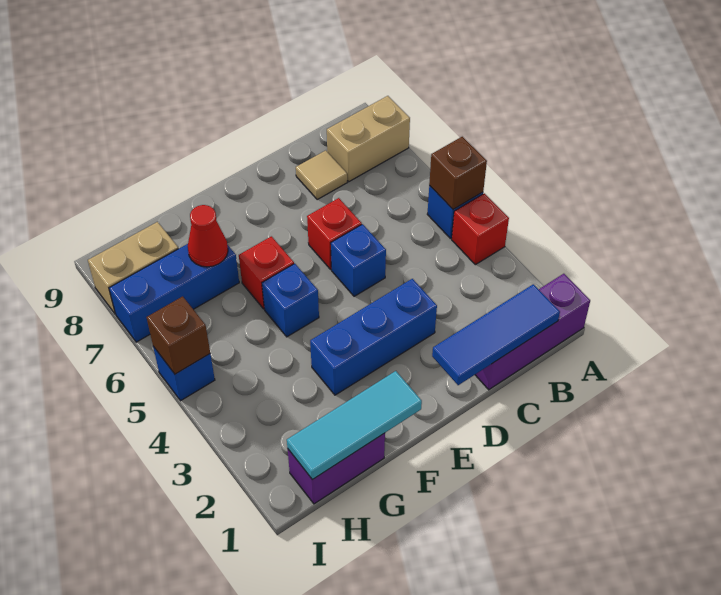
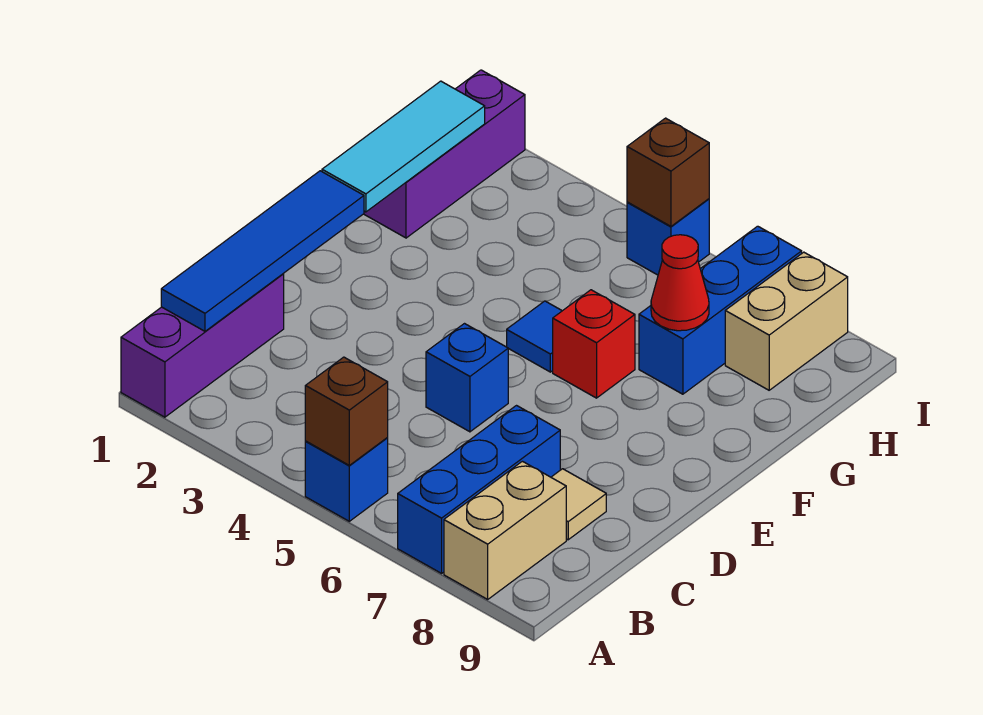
red 1x1 brick [452,193,509,265] -> none
blue 1x3 tile [432,284,560,385] -> blue 1x4 tile [161,171,364,331]
blue 1x3 brick [310,279,437,395] -> blue 1x3 brick moved to [398,406,560,573]
red 1x1 brick [307,198,362,270] -> none
blue 1x1 brick [262,264,319,337] -> blue 1x1 tile [507,301,562,372]
purple 1x2 brick [288,433,385,504] -> purple 1x3 brick [364,70,525,238]

